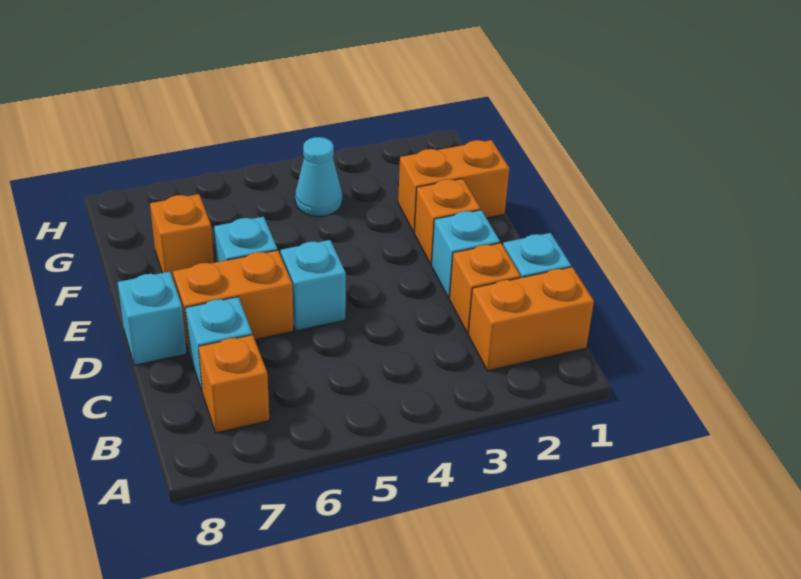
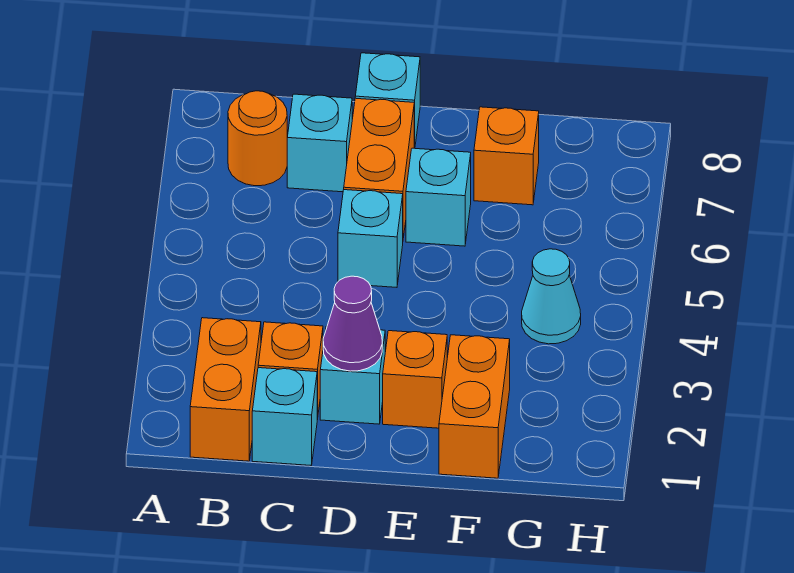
orange 1x1 brick [199,335,269,433] -> orange 1x1 round brick [228,91,287,186]
none -> purple 1x1 cone [323,276,382,371]

